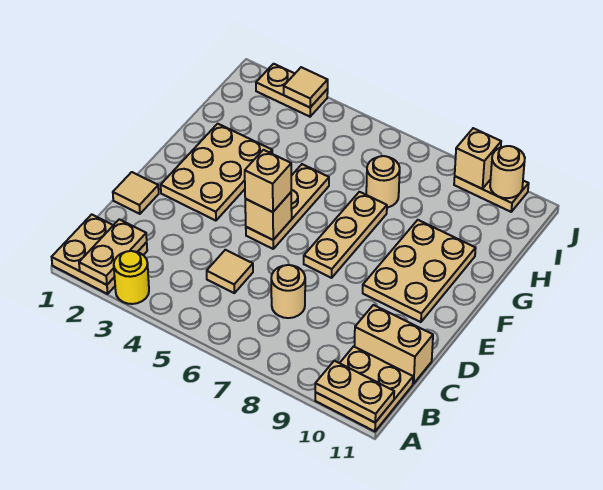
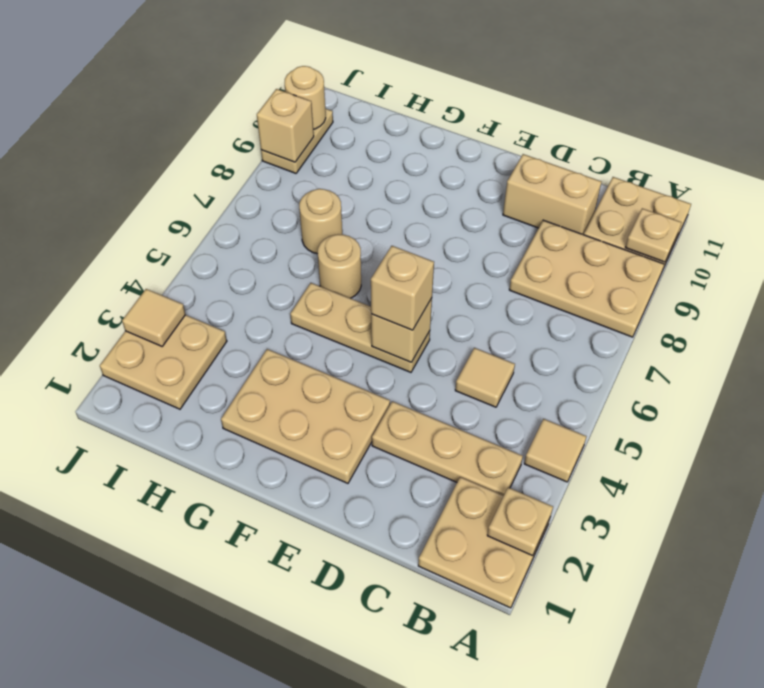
tan 1x2 plate [79,219,147,285] -> tan 1x1 plate [487,487,553,556]
yellow 1x1 round brick [114,251,149,304] -> none
tan 1x2 plate [315,361,394,422] -> tan 1x1 plate [625,208,682,262]
tan 1x1 round brick [271,265,305,318] -> tan 1x1 round brick moved to [318,234,361,298]
tan 1x2 brick [355,305,433,384] -> tan 1x2 brick turned to [503,154,601,235]
tan 1x1 tile [113,172,159,214] -> tan 1x1 tile moved to [524,419,586,482]
tan 1x3 plate [304,192,387,278] -> tan 1x3 plate moved to [372,401,523,495]
tan 2x3 plate [363,220,476,322] -> tan 2x3 plate moved to [509,220,664,337]
tan 1x2 plate [256,64,328,117] -> tan 2x2 plate [100,315,227,409]

